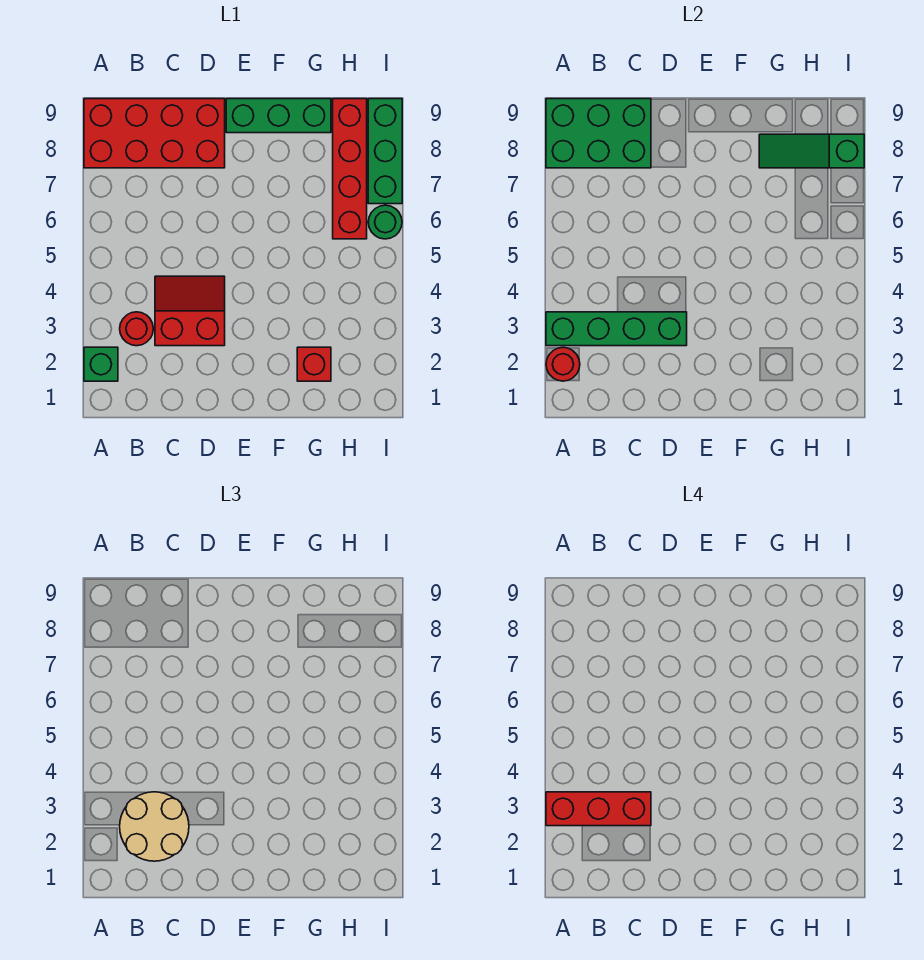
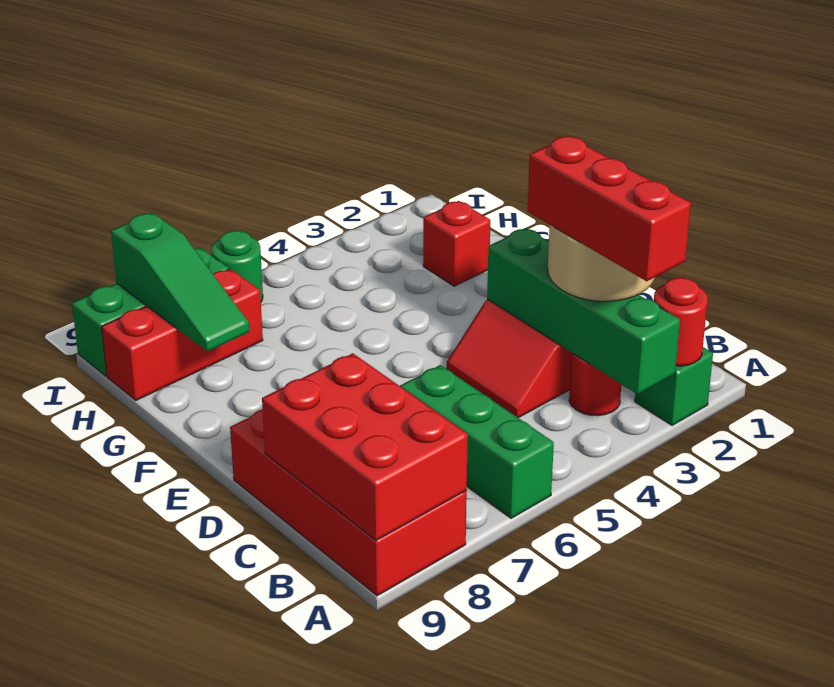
green 2x3 brick [546,99,651,168] -> red 2x3 brick [262,353,468,541]
green 1x3 brick [226,99,331,133] -> green 1x3 brick moved to [400,365,554,518]
red 1x4 brick [333,99,367,239] -> red 1x3 brick [101,269,263,400]

